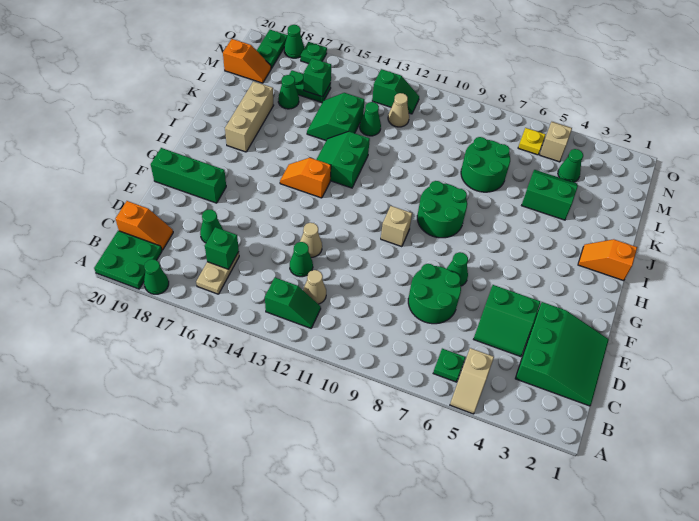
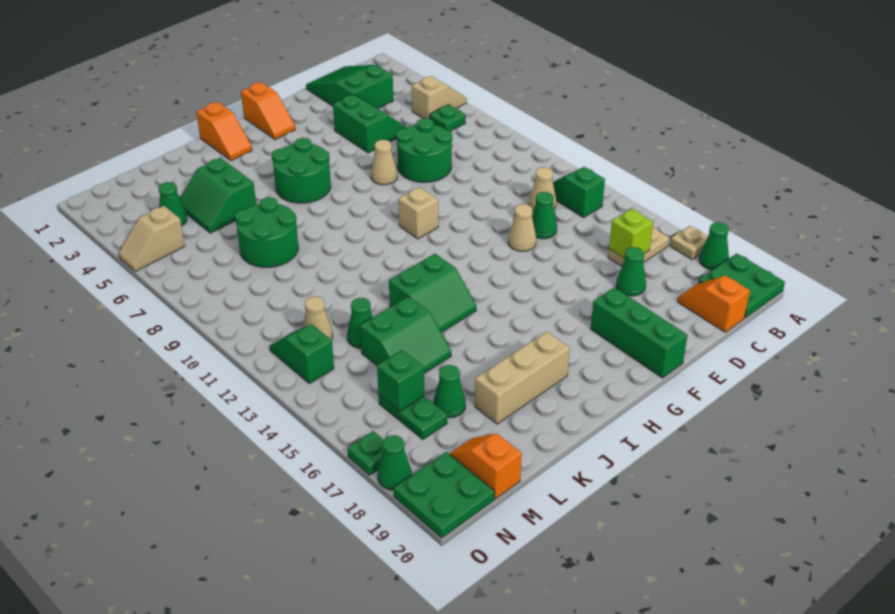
none -> tan 1x1 plate [670,226,708,260]
green 3x3 slope [515,302,609,406] -> green 2x3 slope [306,65,393,109]
green 1x1 brick [205,227,239,269] -> lime 1x1 brick [609,209,653,259]
green 1x1 cone [447,252,468,286] -> tan 1x1 cone [371,140,397,185]
green 2x2 round brick [417,181,467,238] -> green 2x2 round brick moved to [272,138,331,203]
orange 1x2 slope [280,158,331,198] -> orange 1x2 slope moved to [241,82,295,139]
yellow 1x1 plate [518,128,546,155] -> none
green 1x2 plate [257,30,287,69] -> green 2x2 plate [394,452,495,538]

